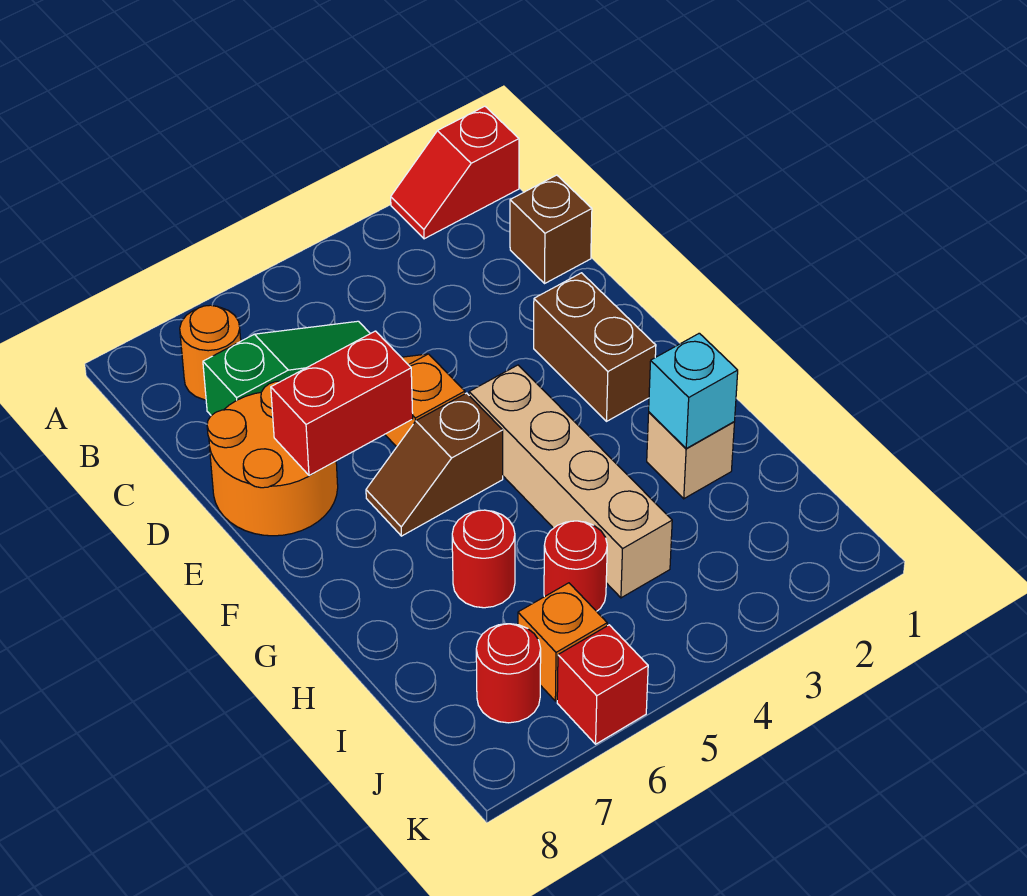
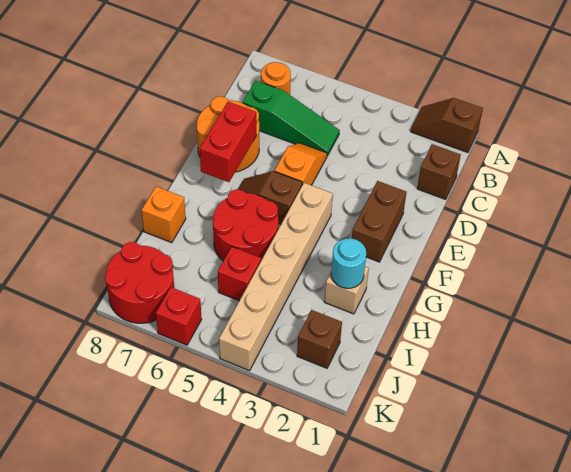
red 1x2 slope [391,106,519,239] -> brown 1x2 slope [411,98,483,153]
red 1x2 brick [271,331,413,476] -> red 1x2 brick turned to [200,102,256,182]
tan 1x4 brick [469,365,672,598] -> tan 1x6 brick [219,183,333,371]
cyan 1x1 brick [649,333,738,448] -> cyan 1x1 round brick [331,238,366,288]
red 1x1 round brick [452,510,515,608] -> red 2x2 round brick [213,189,278,261]
red 1x1 round brick [544,521,607,611] -> red 1x1 brick [218,247,261,301]
none -> brown 1x1 brick [297,310,342,368]
orange 1x1 brick [518,583,607,701] -> orange 1x1 brick moved to [141,186,186,243]
red 1x1 round brick [476,624,541,723] -> red 2x2 round brick [105,242,174,323]

